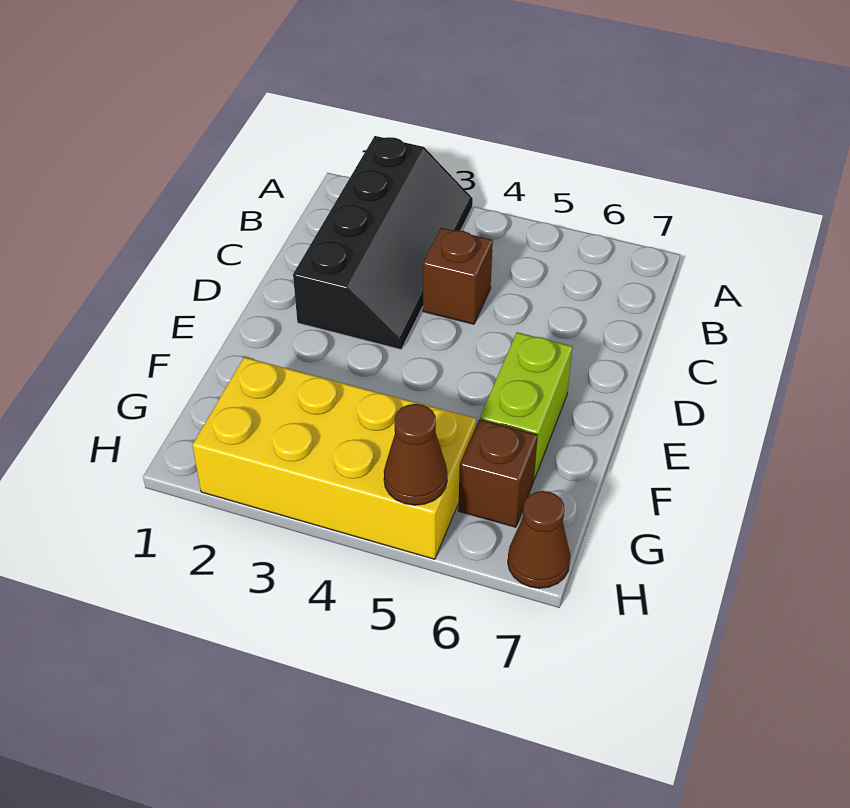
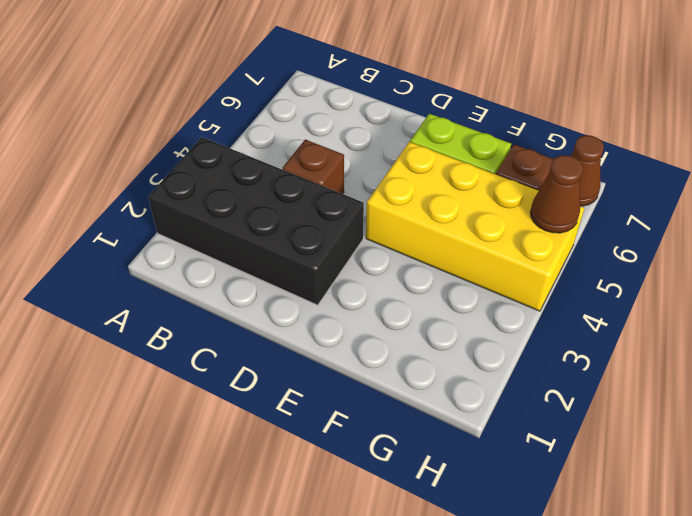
black 2x4 slope [293,136,473,349] -> black 2x4 brick [148,137,364,305]
yellow 2x4 brick [193,357,476,559] -> yellow 2x4 brick turned to [366,142,584,311]

